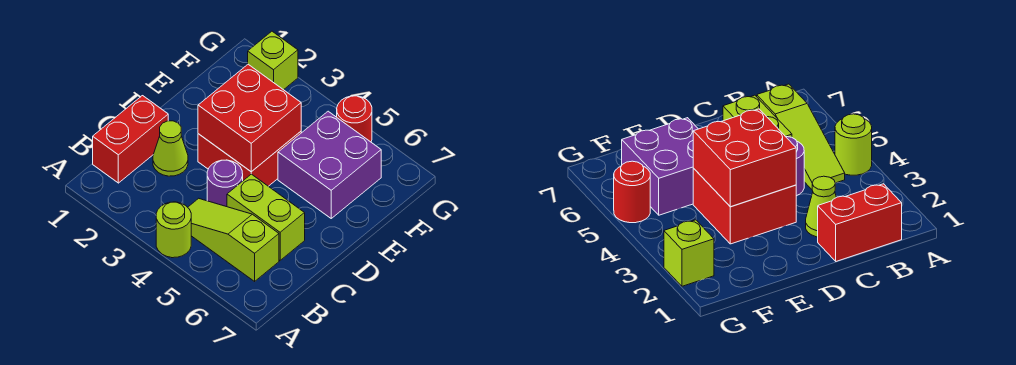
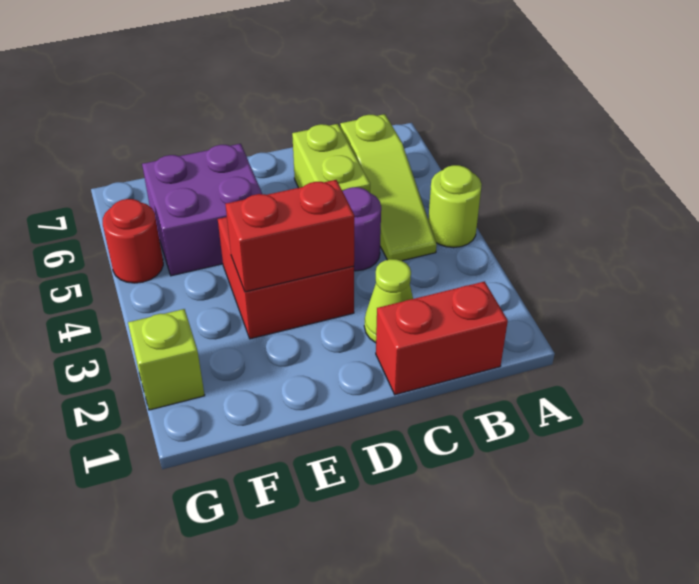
red 2x2 brick [198,64,301,172] -> red 1x2 brick [225,180,354,292]

